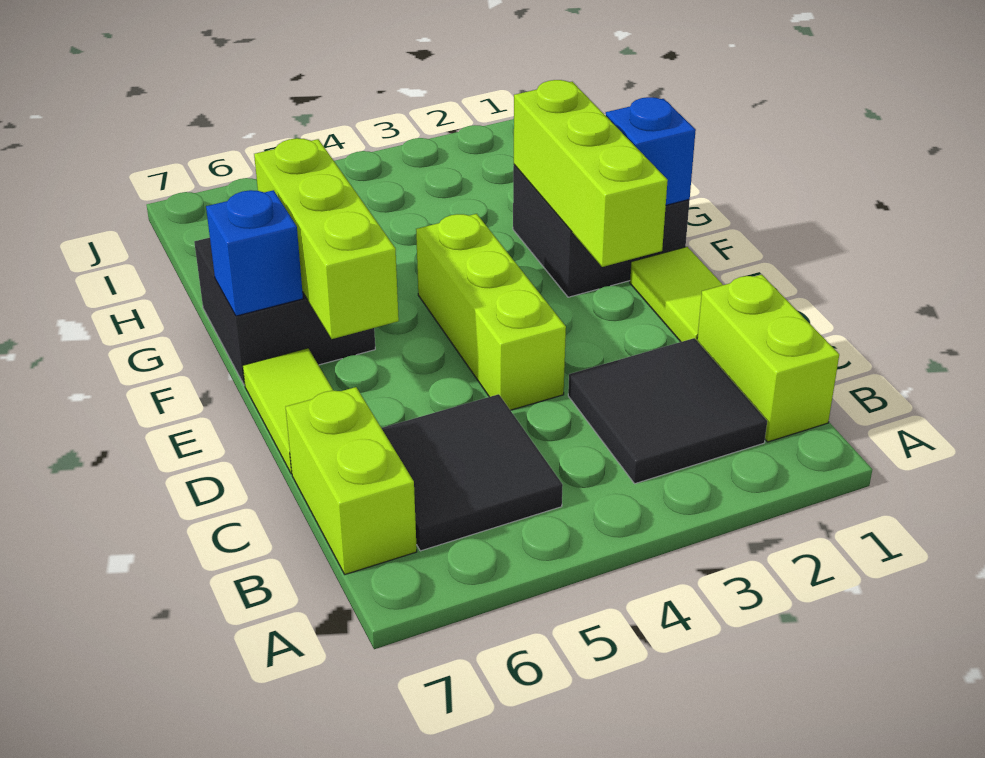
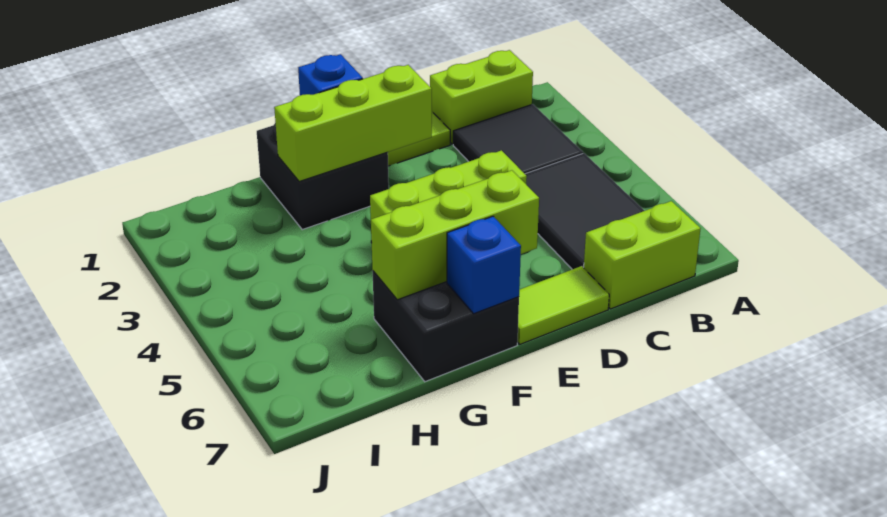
black 2x2 tile [382,394,563,551] -> black 2x3 tile [525,153,644,269]

